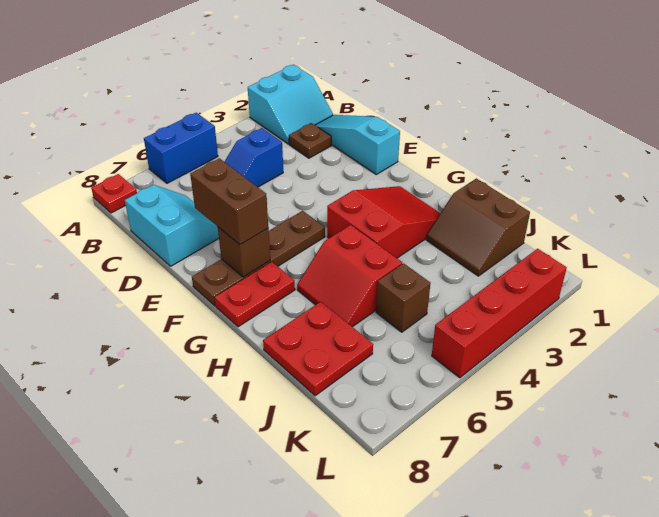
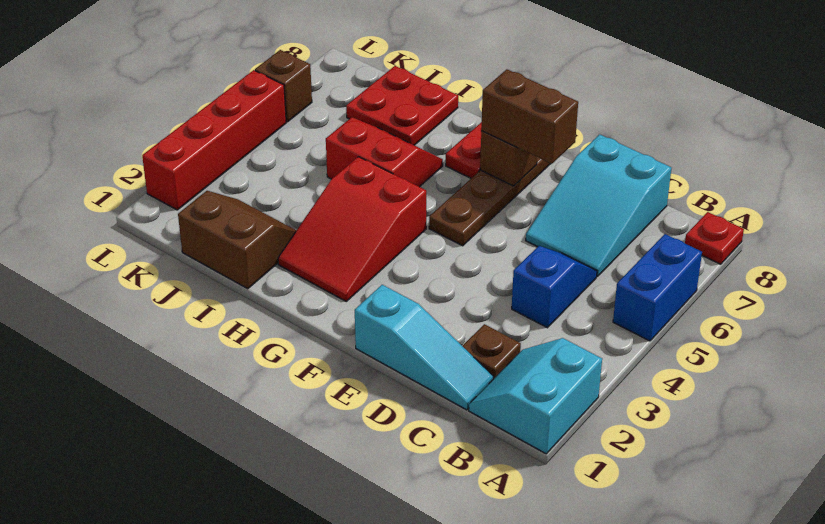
cyan 2x2 slope [125,185,219,266] -> cyan 2x3 slope [526,134,671,277]
brown 1x1 brick [376,263,430,332] -> brown 1x1 brick moved to [255,50,312,122]

